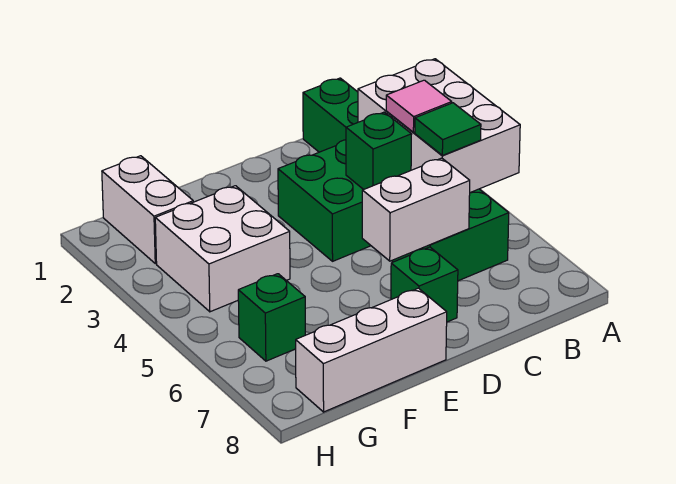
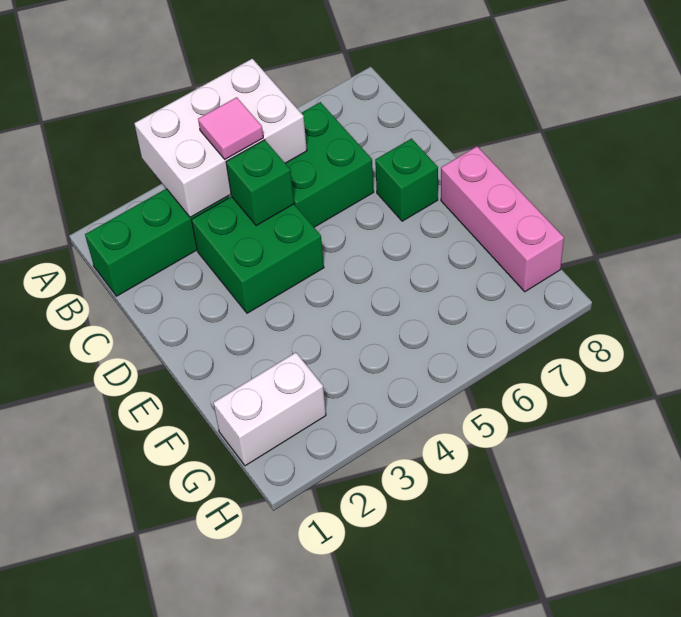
green 1x1 tile [415,103,481,155] -> none
white 1x2 brick [362,158,470,261] -> none
white 1x3 brick [296,288,447,412] -> pink 1x3 brick [441,146,564,292]
white 2x2 brick [155,186,290,312] -> none
green 1x1 brick [238,274,305,361] -> none

